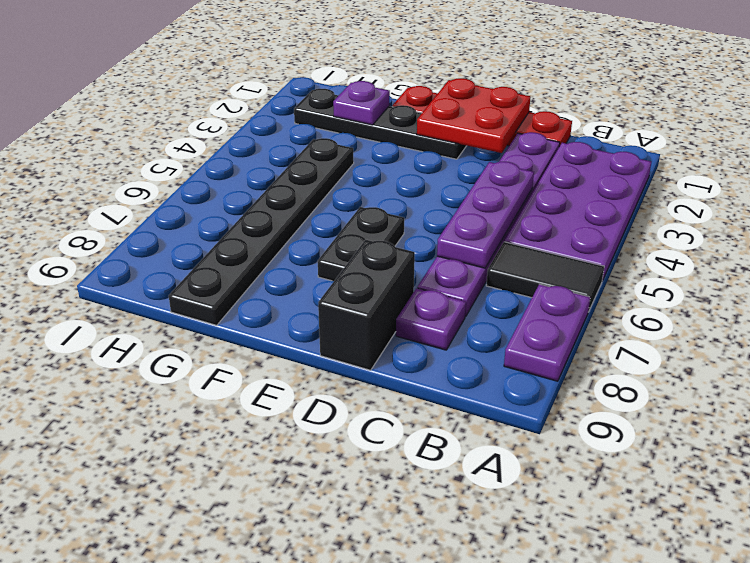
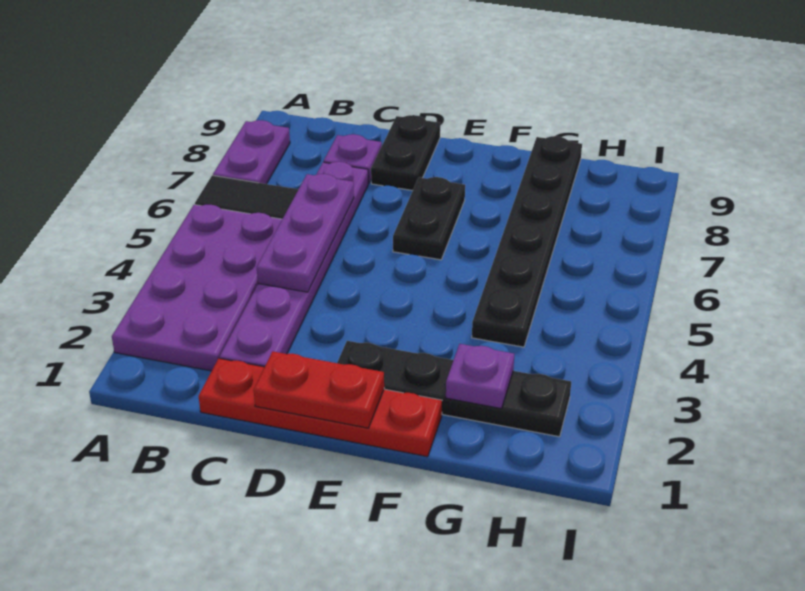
red 2x2 plate [417,78,531,153] -> red 1x2 plate [254,351,384,428]
black 1x2 brick [318,240,415,370] -> black 1x2 plate [371,115,440,191]

